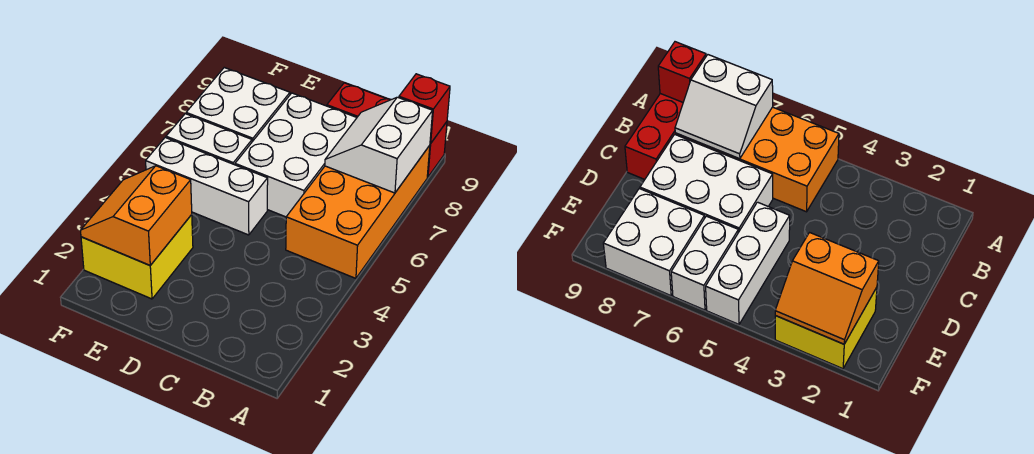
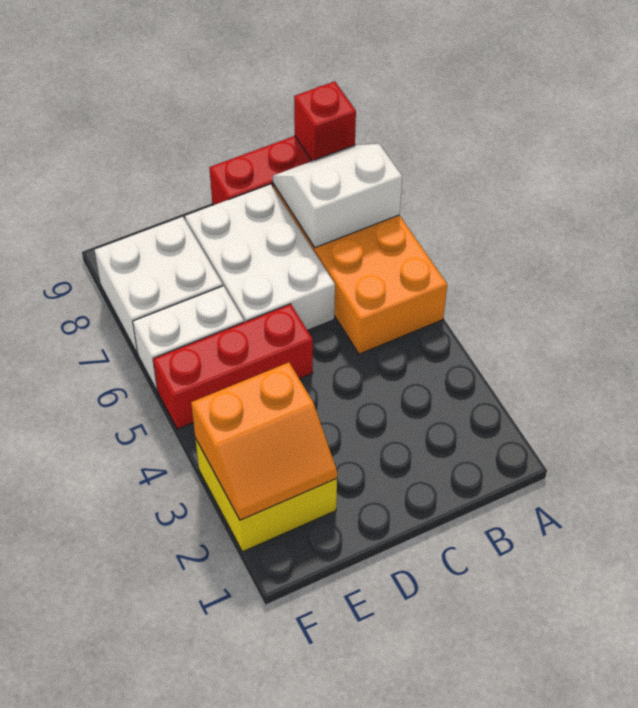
white 2x2 slope [325,97,433,193] -> white 2x2 slope turned to [273,144,402,248]
white 1x3 brick [146,138,268,235] -> red 1x3 brick [153,304,313,429]
orange 2x2 slope [81,166,192,265] -> orange 2x2 slope turned to [191,362,337,520]

